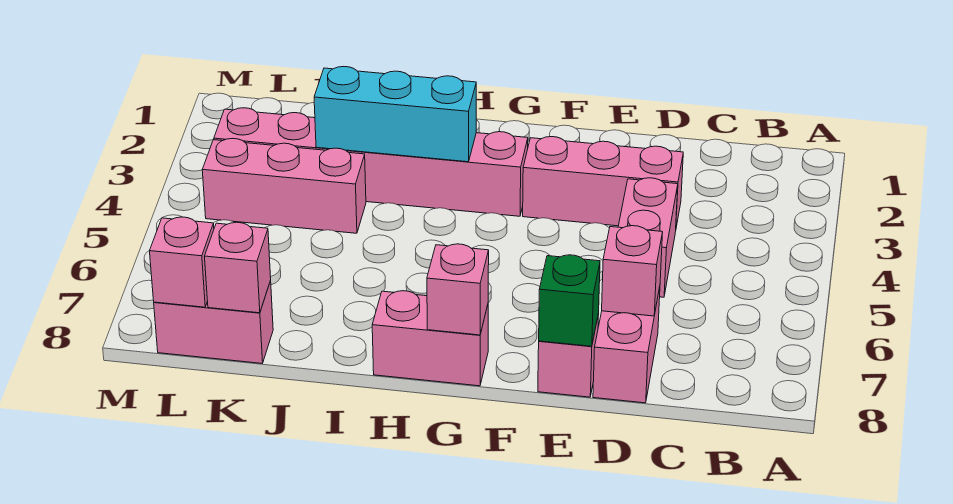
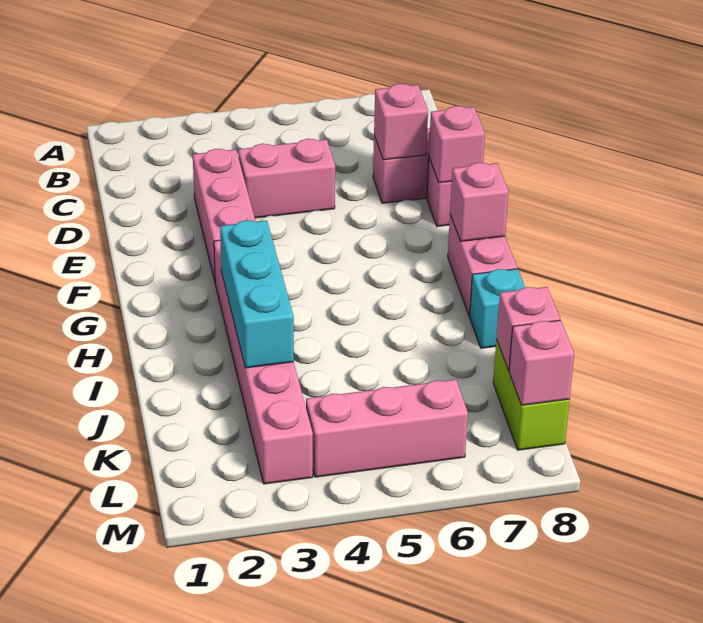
green 1x1 brick [539,255,600,346] -> pink 1x1 brick [429,106,485,183]
none -> cyan 1x1 brick [470,269,525,348]
pink 1x3 brick [202,138,366,233] -> pink 1x3 brick turned to [306,379,468,477]
pink 1x2 brick [154,281,273,363] -> lime 1x2 brick [493,339,569,450]

